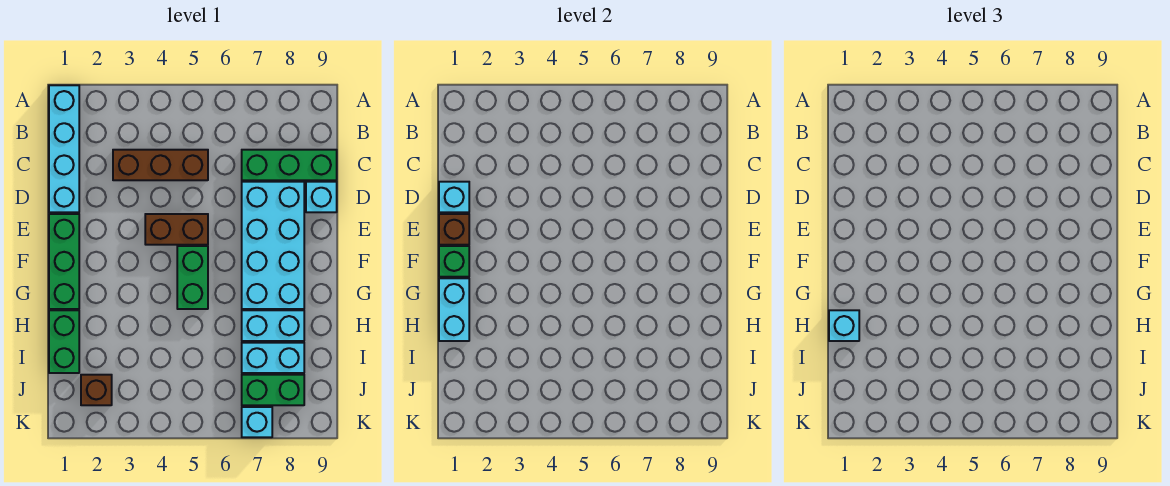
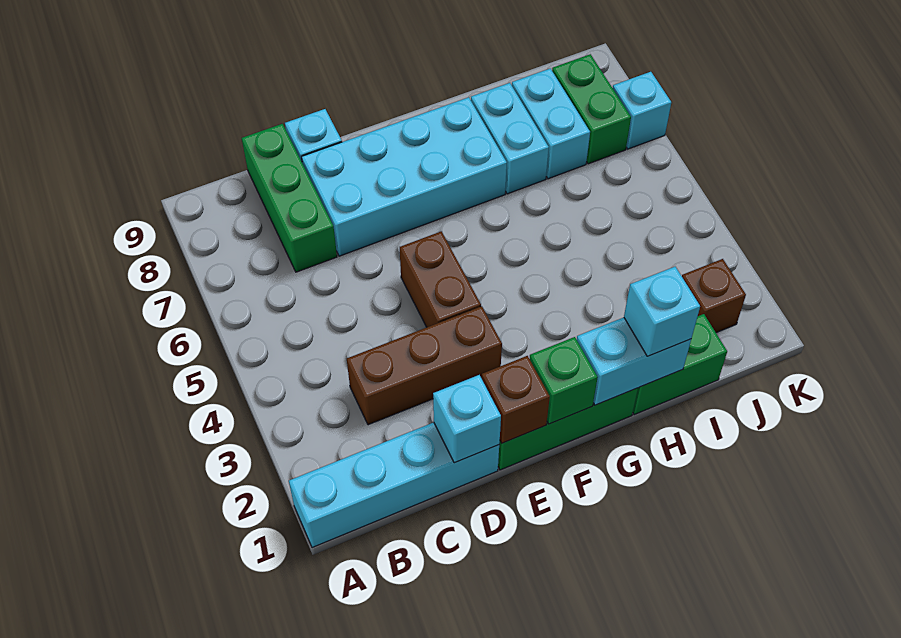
brown 1x3 brick [113,150,208,180] -> brown 1x3 brick turned to [347,306,502,425]
green 1x2 brick [177,246,208,309] -> none

